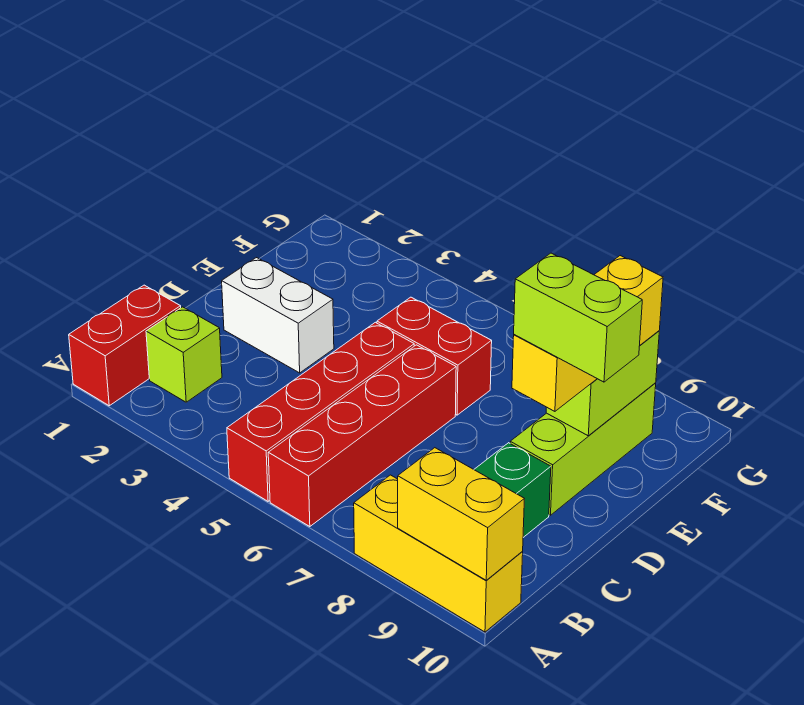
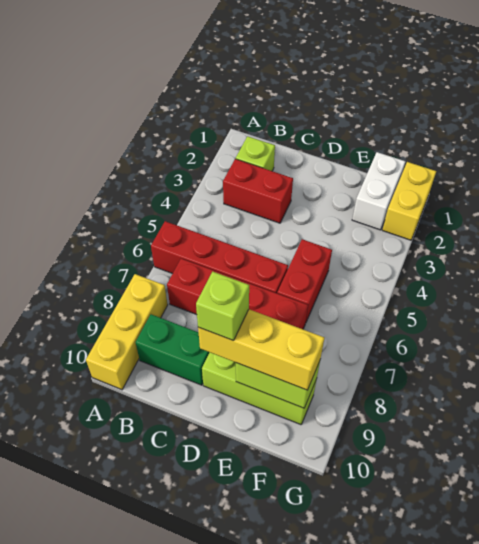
red 1x2 brick [69,285,181,406] -> red 1x2 brick moved to [223,159,293,223]
red 1x4 brick [227,322,414,501] -> red 1x4 brick moved to [167,258,308,329]
yellow 1x2 brick [398,448,524,580] -> yellow 1x2 brick moved to [382,162,436,240]
white 1x2 brick [222,258,334,373] -> white 1x2 brick moved to [352,152,405,230]
lime 1x2 brick [514,253,642,382] -> lime 1x1 brick [196,272,249,340]

